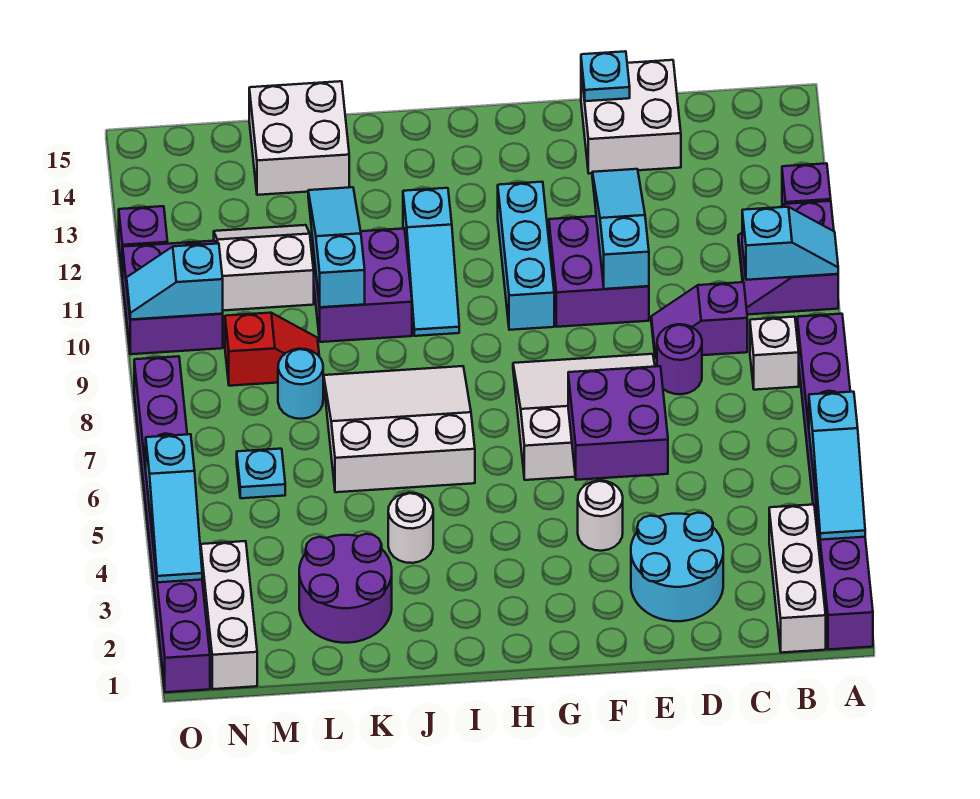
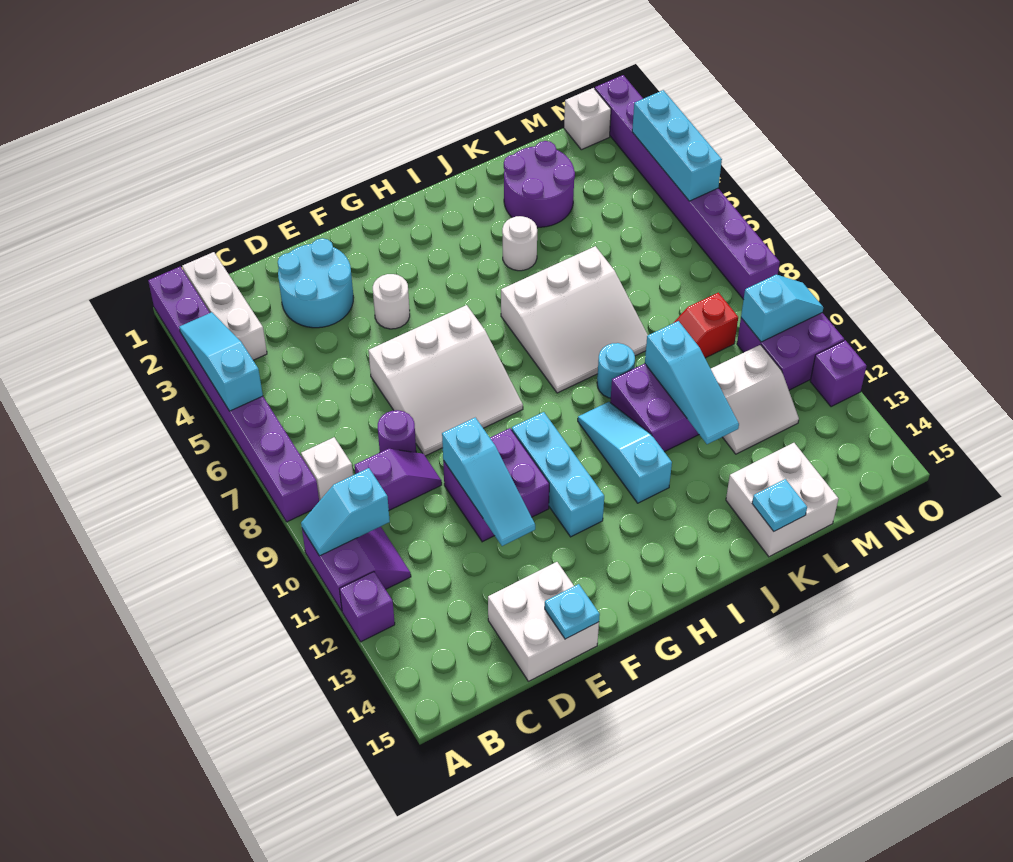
purple 2x2 brick [568,366,668,480] -> none
cyan 1x1 round brick [278,349,323,419] -> cyan 1x1 round brick moved to [597,343,635,398]
cyan 1x1 plate [237,449,285,498] -> cyan 1x1 plate moved to [752,479,807,531]
white 1x3 brick [201,541,257,689] -> white 1x1 brick [564,88,611,150]
cyan 1x3 slope [146,434,202,582] -> cyan 1x3 brick [632,90,722,201]

